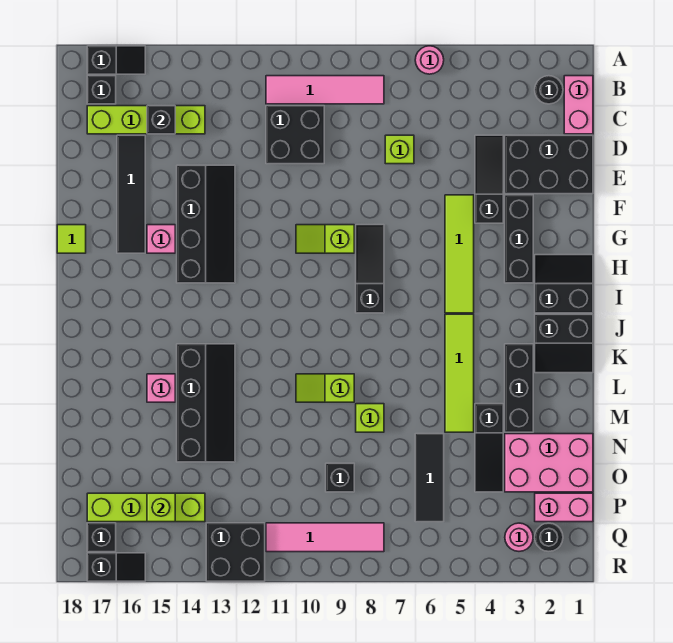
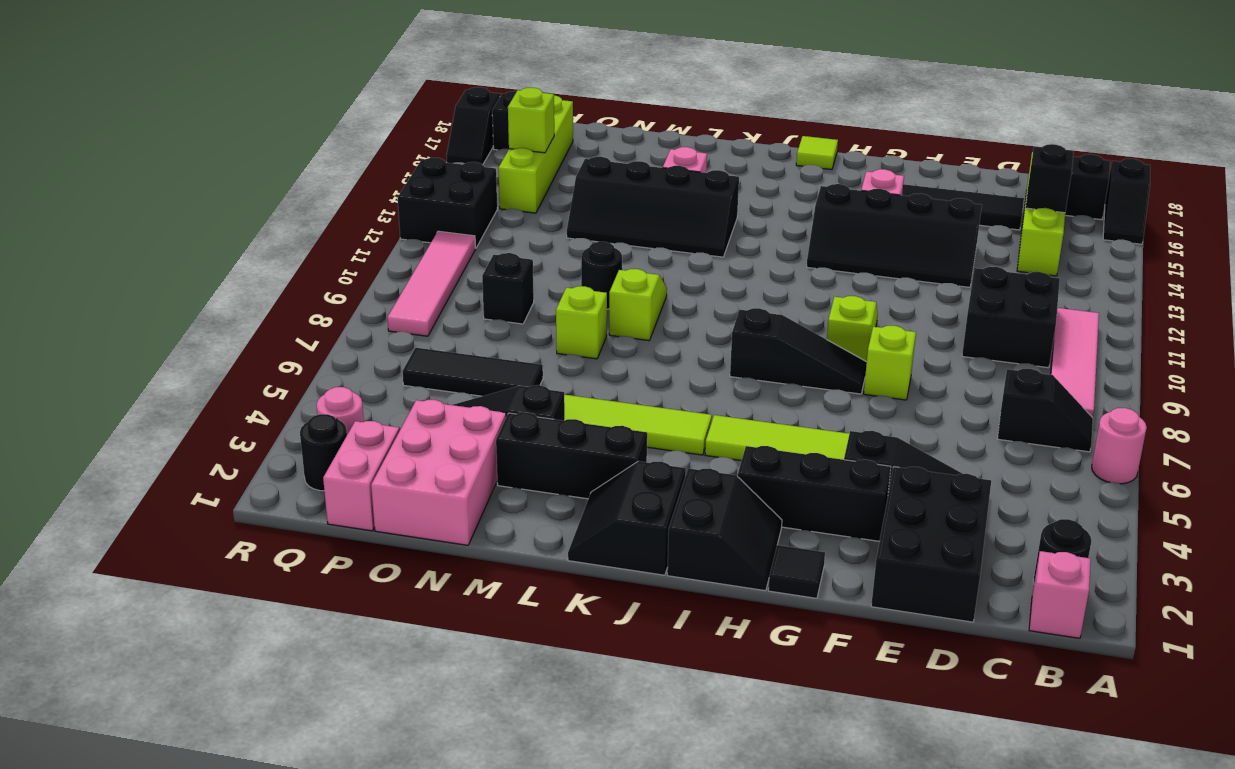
pink 1x2 brick [564,76,593,134] -> pink 1x1 brick [1029,551,1091,638]
none -> black 1x2 slope [998,369,1093,452]
lime 1x1 brick [385,135,414,164] -> lime 1x1 brick moved to [864,326,916,400]
none -> black 1x1 tile [768,545,825,598]
lime 1x1 tile [57,225,86,253] -> lime 1x1 tile moved to [796,136,838,170]
none -> black 1x1 round brick [581,242,622,309]

